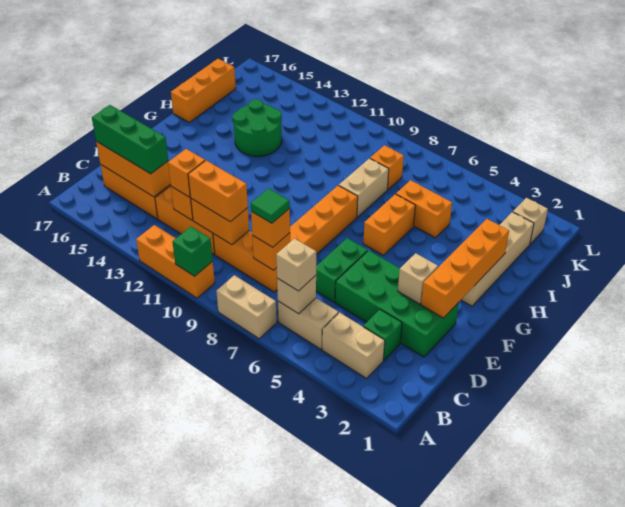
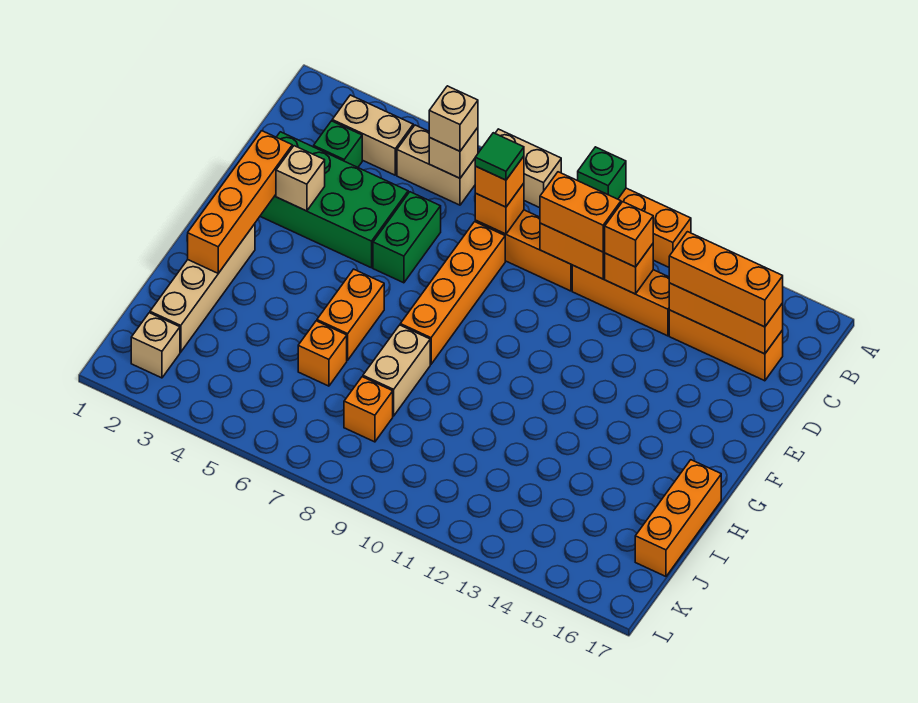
green 1x3 brick [92,105,168,174] -> orange 1x3 brick [669,232,783,327]
green 2x2 round brick [233,99,282,156] -> none
orange 1x2 brick [396,180,452,238] -> orange 1x1 brick [298,321,347,386]

